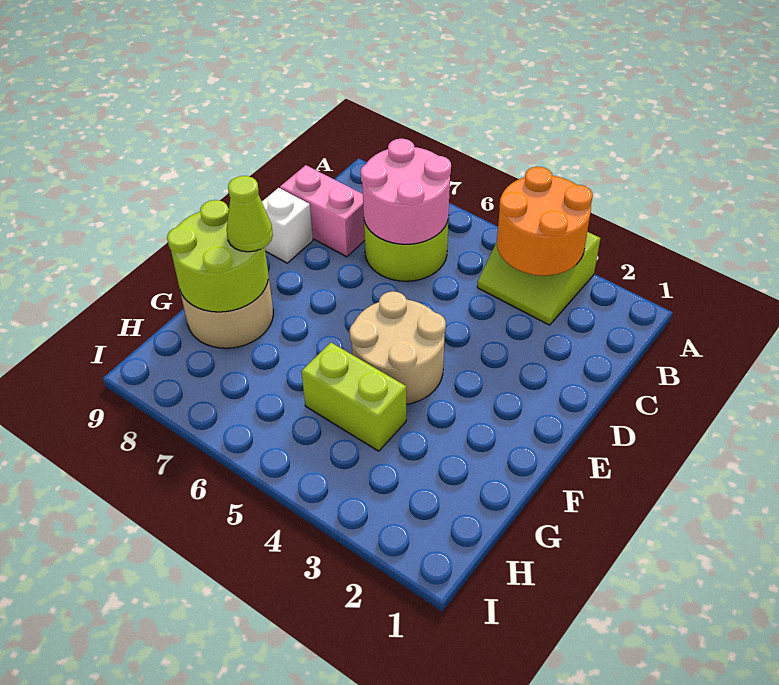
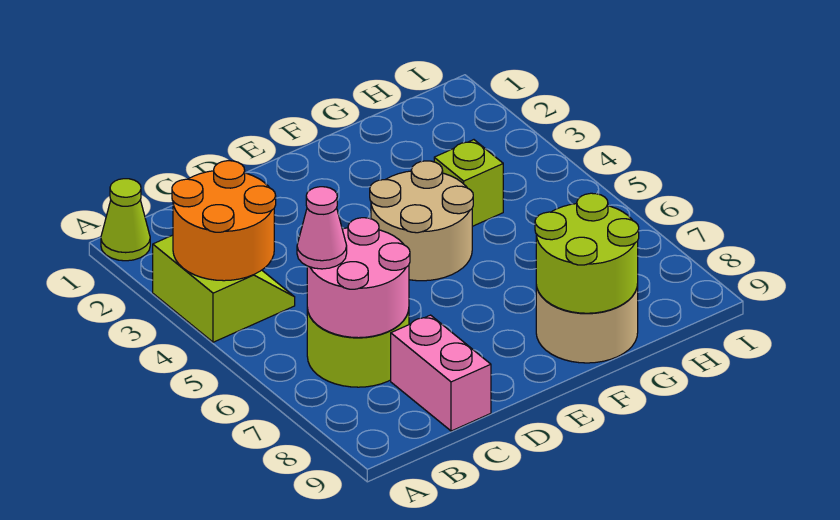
none -> pink 1x1 cone [297,187,347,269]
white 1x1 brick [262,188,313,263] -> none
lime 1x1 cone [227,176,273,252] -> lime 1x1 cone moved to [101,179,150,261]
lime 1x2 brick [301,343,406,451] -> lime 1x1 brick [434,140,503,226]

